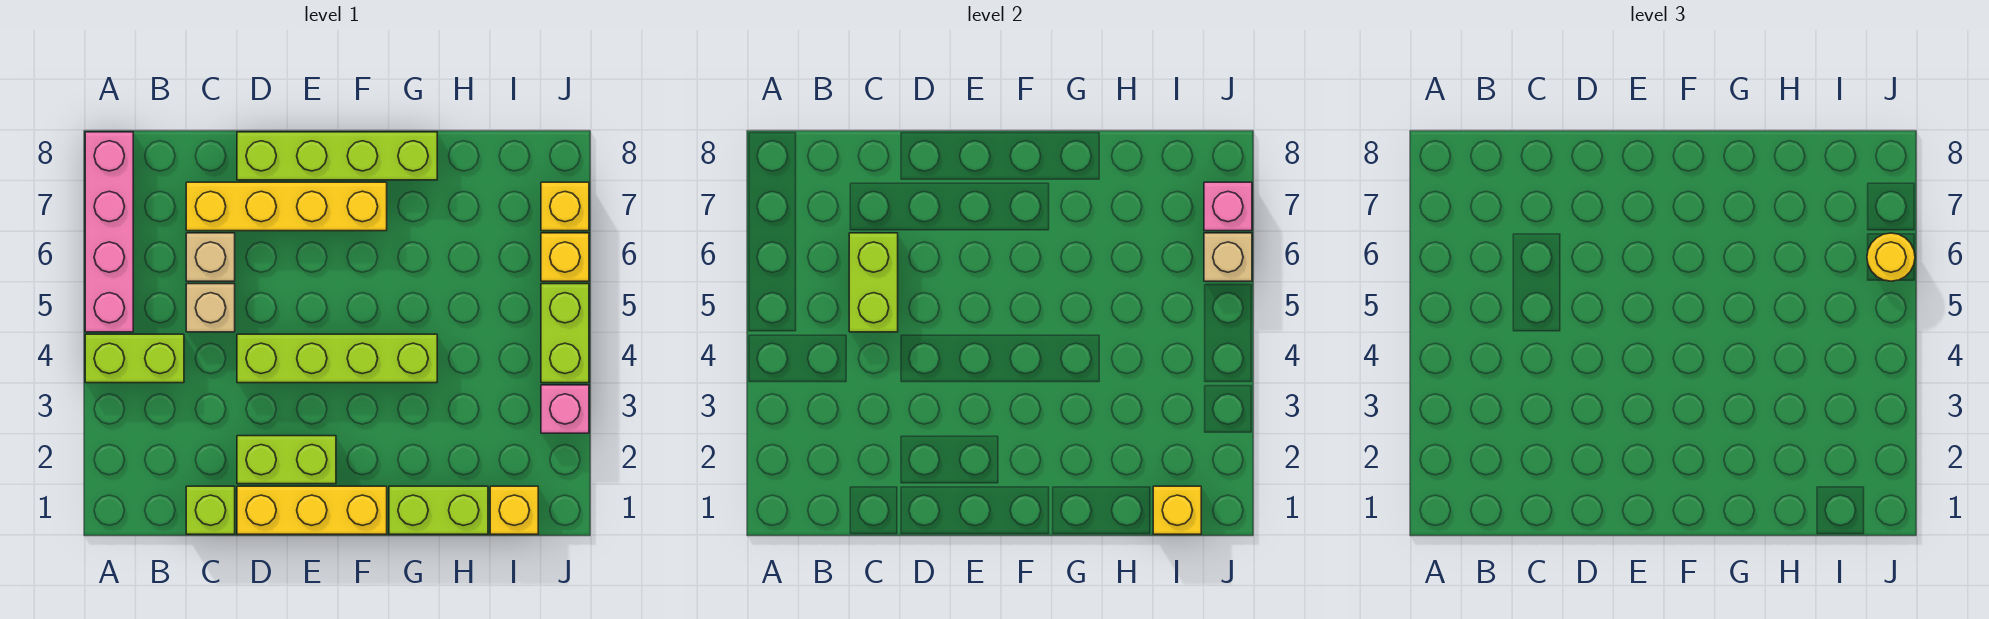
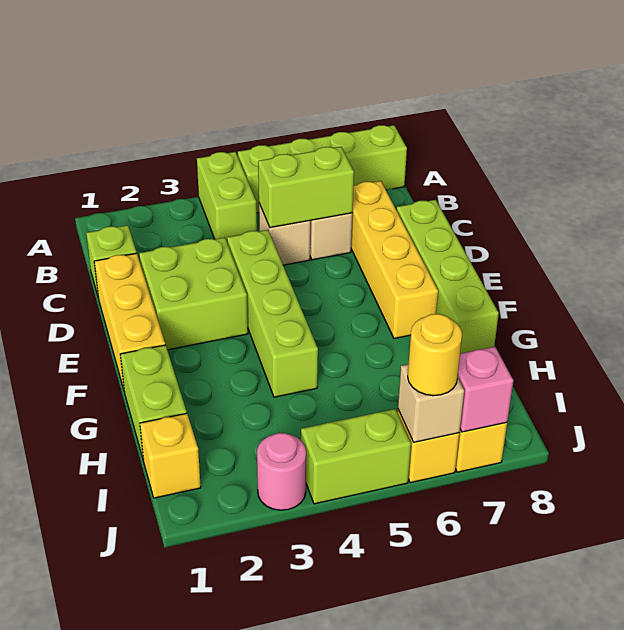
pink 1x4 brick [85,132,133,332] -> lime 1x4 brick [238,125,407,213]
lime 1x2 brick [237,436,336,484] -> lime 2x2 brick [139,238,248,350]
yellow 1x1 brick [1153,486,1201,534] -> none
pink 1x1 brick [541,385,589,433] -> pink 1x1 round brick [257,433,306,510]

